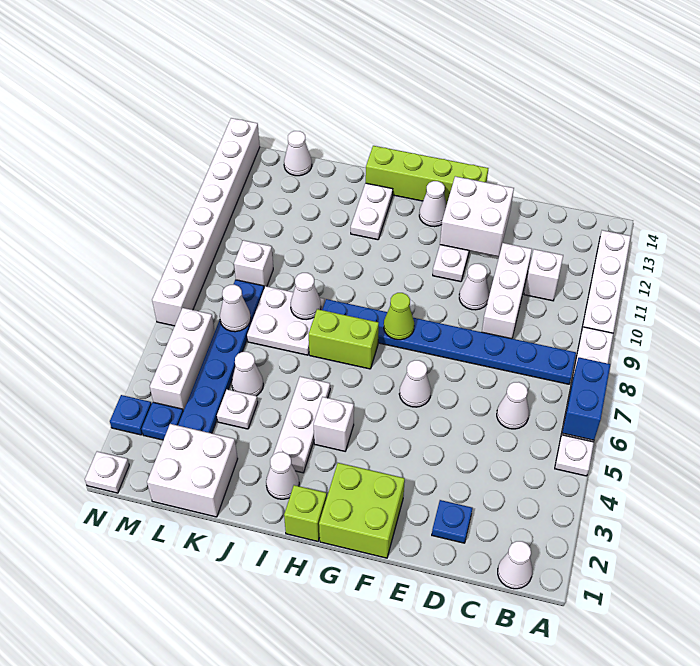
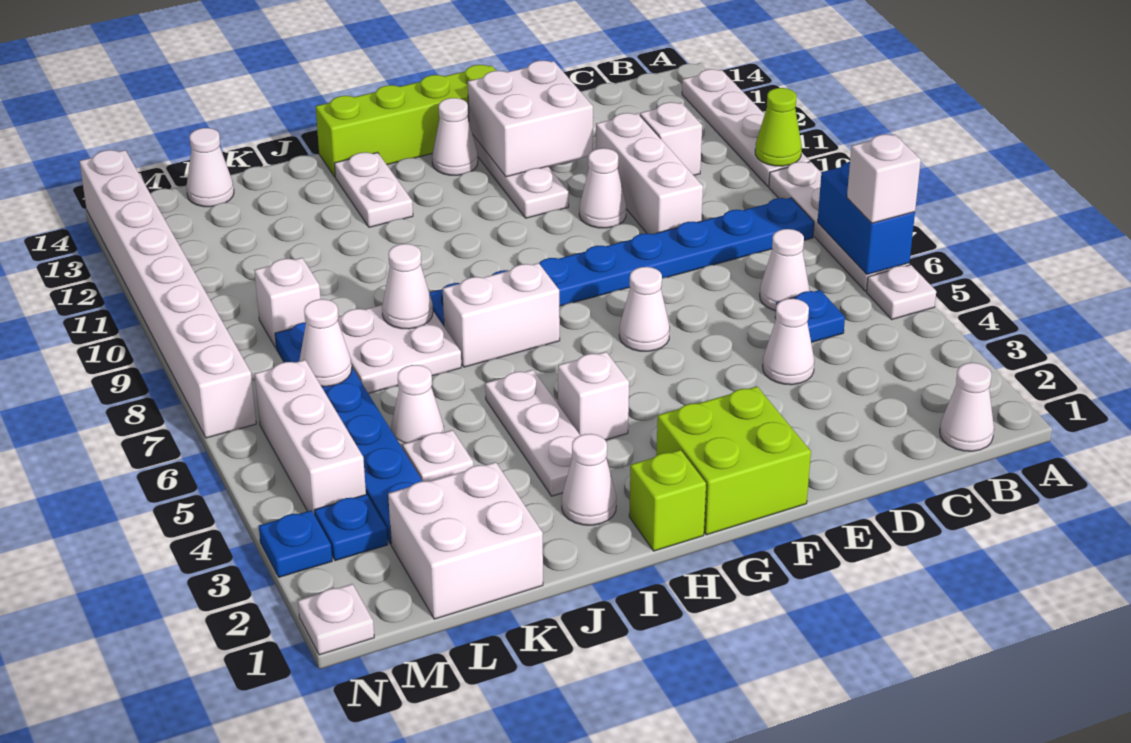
none -> white 1x1 brick [847,134,921,223]
blue 1x1 plate [432,500,472,543] -> blue 1x1 plate moved to [775,290,845,343]
none -> white 1x1 cone [763,299,814,385]
lime 1x1 cone [384,293,414,340] -> lime 1x1 cone moved to [755,88,802,166]
lime 1x2 brick [309,309,379,369] -> white 1x2 brick [443,263,560,367]

